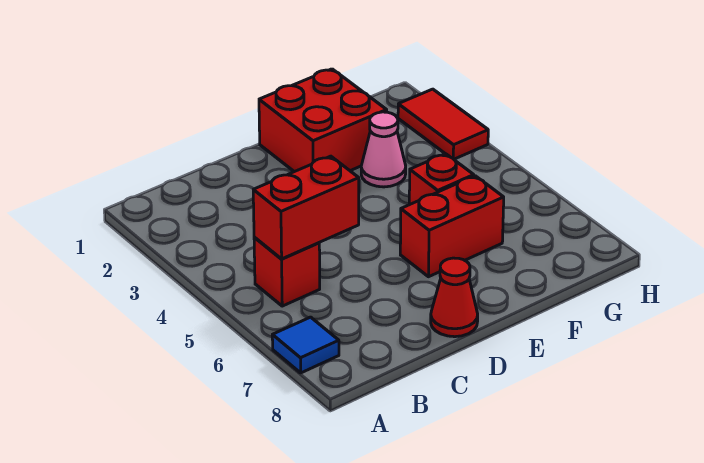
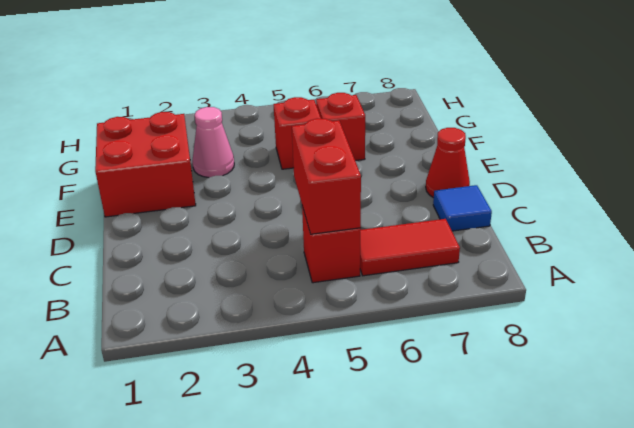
blue 1x1 tile [272,317,339,373] -> blue 1x1 tile moved to [433,185,492,231]
red 1x2 brick [400,176,504,277] -> red 1x1 brick [316,93,365,161]
red 1x2 tile [398,89,488,159] -> red 1x2 tile moved to [360,219,460,276]

